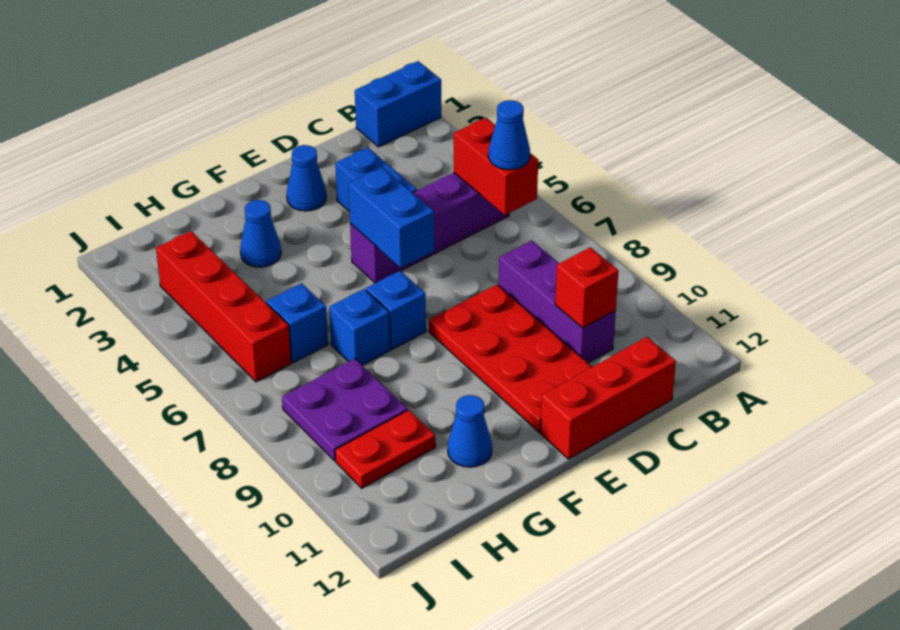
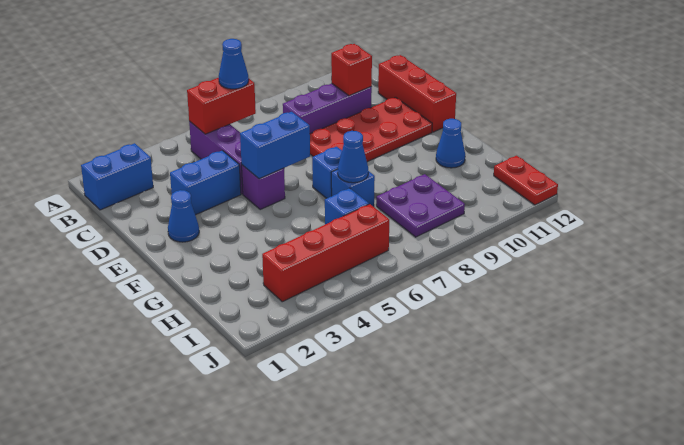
blue 1x2 brick [355,61,441,147] -> blue 1x2 brick turned to [81,143,153,210]
blue 1x1 cone [240,200,281,267] -> blue 1x1 cone moved to [338,131,368,183]
red 1x2 plate [335,410,436,488] -> red 1x2 plate moved to [494,156,558,205]

